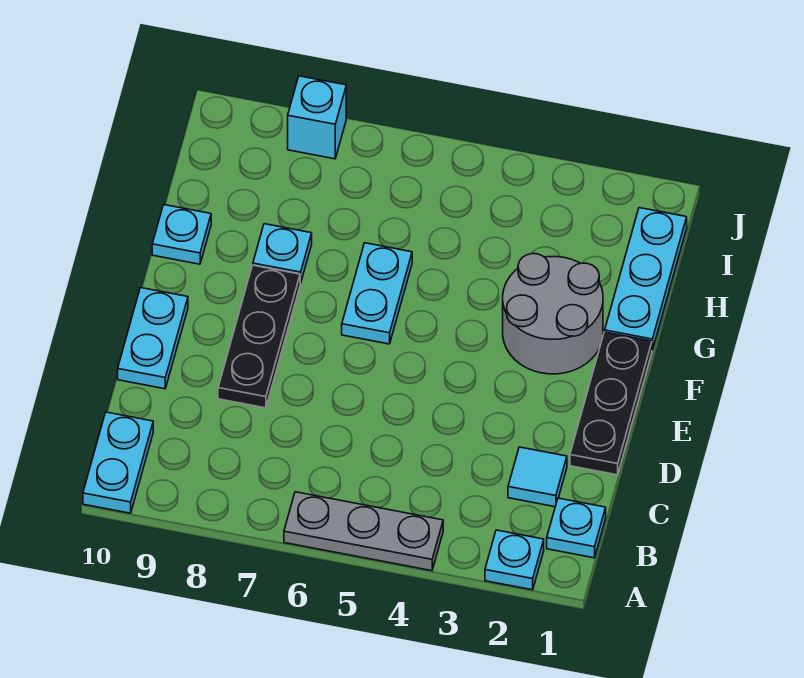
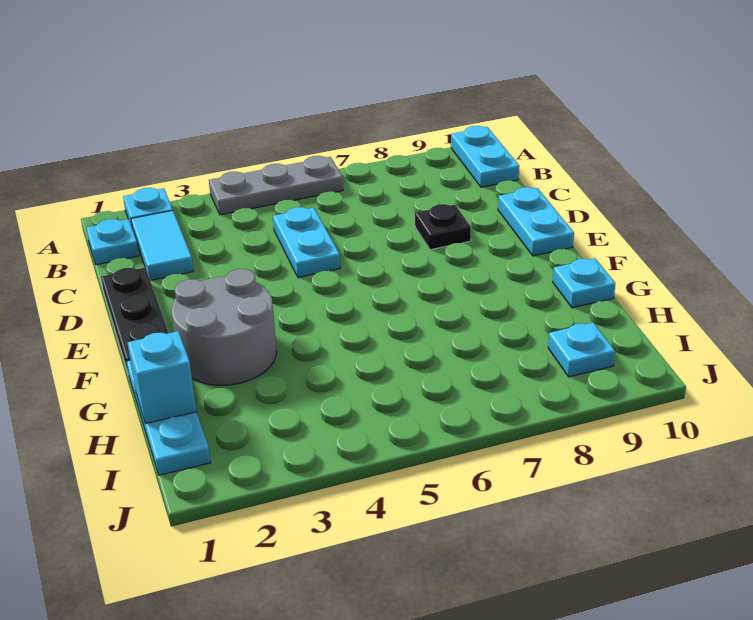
cyan 1x1 tile [508,447,567,507] -> cyan 1x2 tile [131,210,193,280]
black 1x3 plate [218,265,300,408] -> black 1x1 plate [415,204,471,250]
cyan 1x2 plate [342,243,412,344] -> cyan 1x2 plate moved to [273,207,340,277]
cyan 1x1 plate [253,224,312,283] -> cyan 1x1 plate moved to [548,323,615,377]
cyan 1x1 brick [288,76,346,159] -> cyan 1x1 brick moved to [127,331,196,424]

